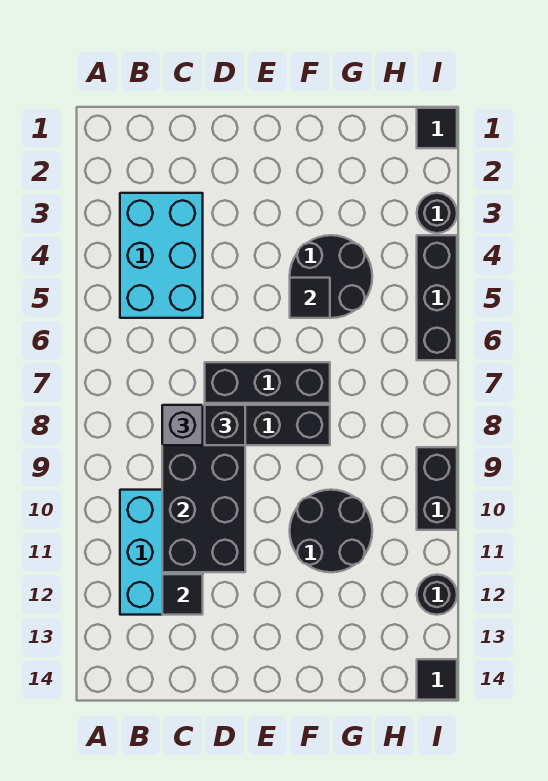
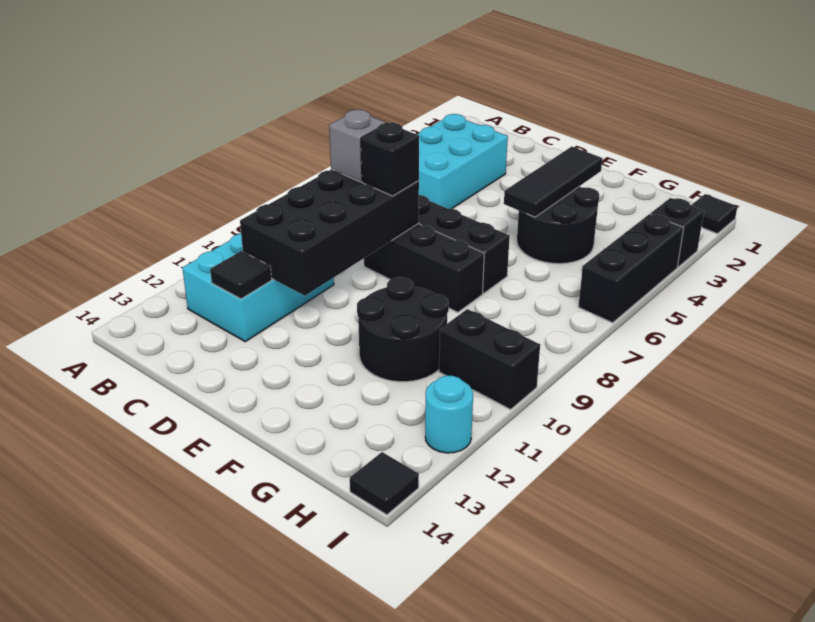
black 1x1 tile [290,278,330,318] -> black 1x3 tile [504,147,603,217]
black 1x1 round brick [417,193,457,233] -> black 1x1 brick [651,198,704,267]
black 1x2 brick [417,447,457,530] -> black 1x2 brick turned to [439,309,540,409]
black 1x1 round brick [417,575,457,615] -> cyan 1x1 round brick [425,376,473,453]

